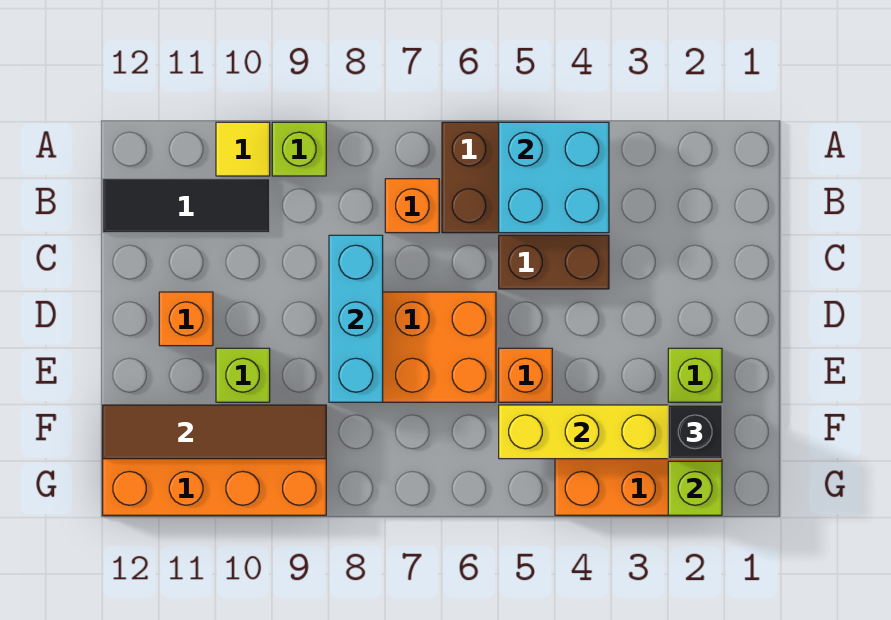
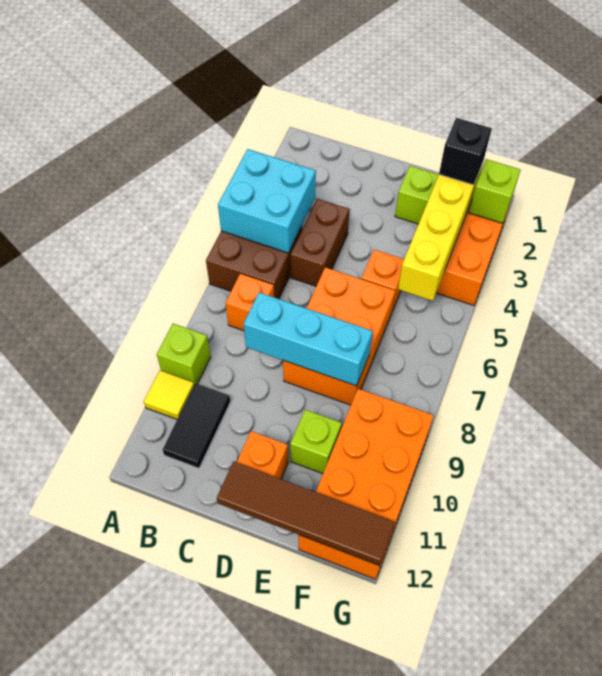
black 1x3 tile [103,179,270,233] -> black 1x2 tile [163,383,230,468]
brown 1x4 tile [103,405,326,459] -> brown 1x4 tile turned to [217,461,395,566]

